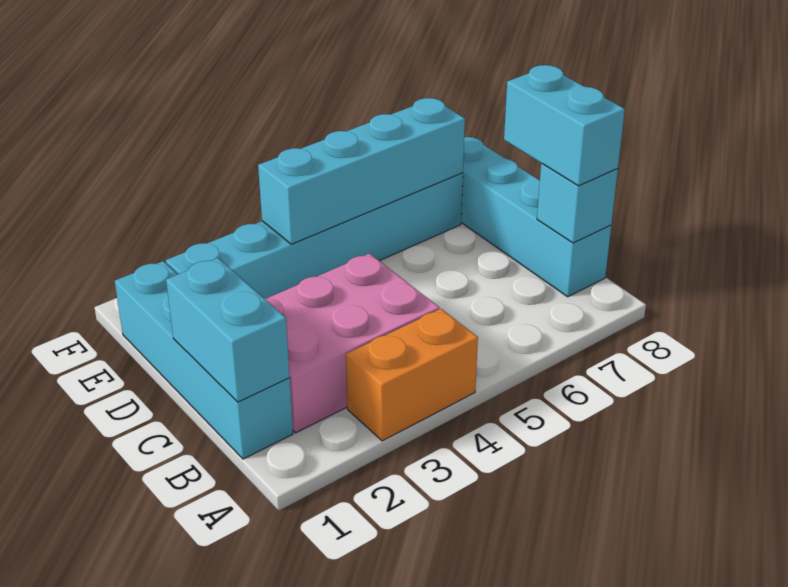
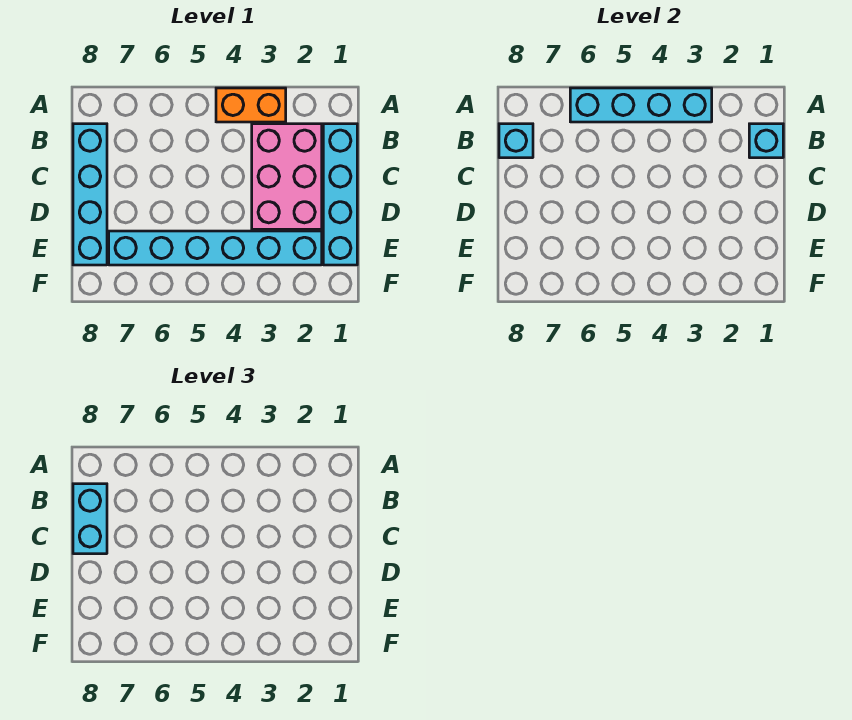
cyan 1x2 brick [166,258,290,402] -> cyan 1x1 brick [749,124,783,158]
pink 2x3 brick [264,254,439,433] -> pink 2x3 brick turned to [252,124,322,229]
cyan 1x4 brick [258,98,465,244] -> cyan 1x4 brick moved to [570,88,712,122]

